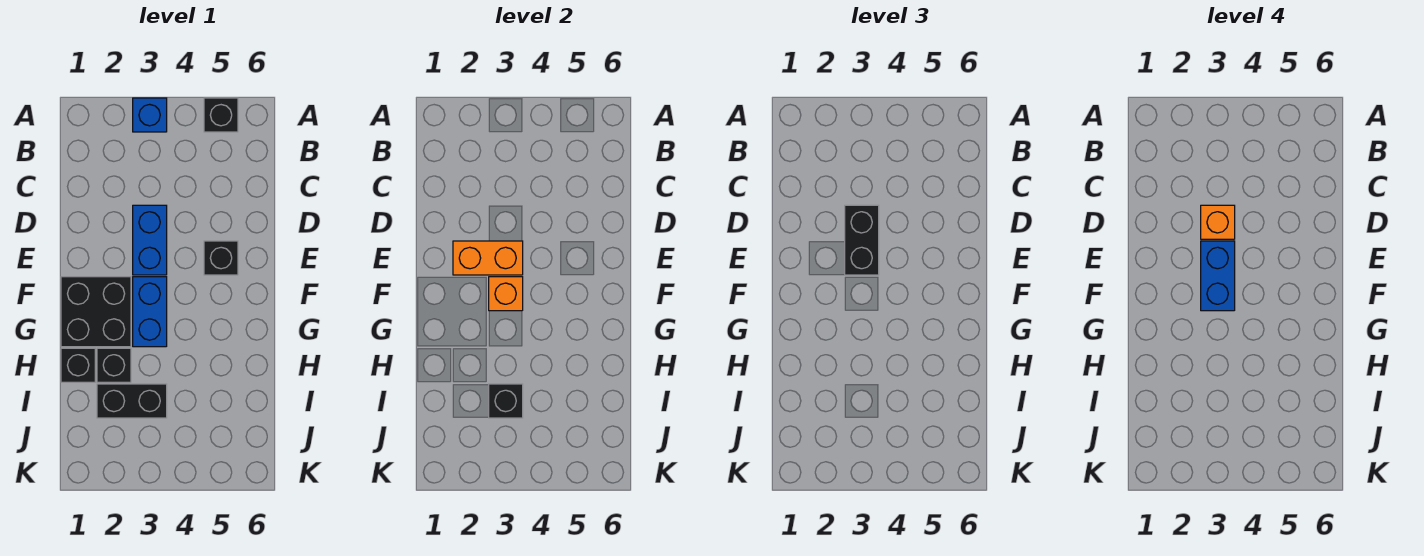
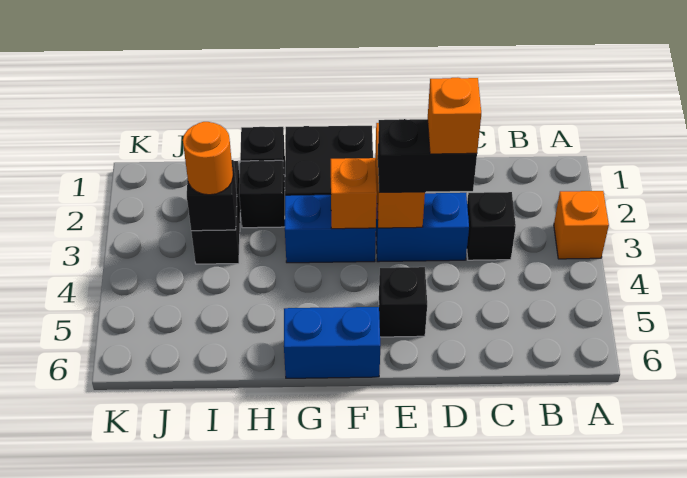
blue 1x1 brick [133,98,167,132] -> orange 1x1 brick [554,191,609,259]
black 1x1 brick [204,98,238,132] -> black 1x1 brick moved to [467,192,516,260]
blue 1x2 brick [1201,241,1235,311] -> blue 1x2 brick moved to [284,307,381,378]
none -> orange 1x1 round brick [183,122,233,195]

